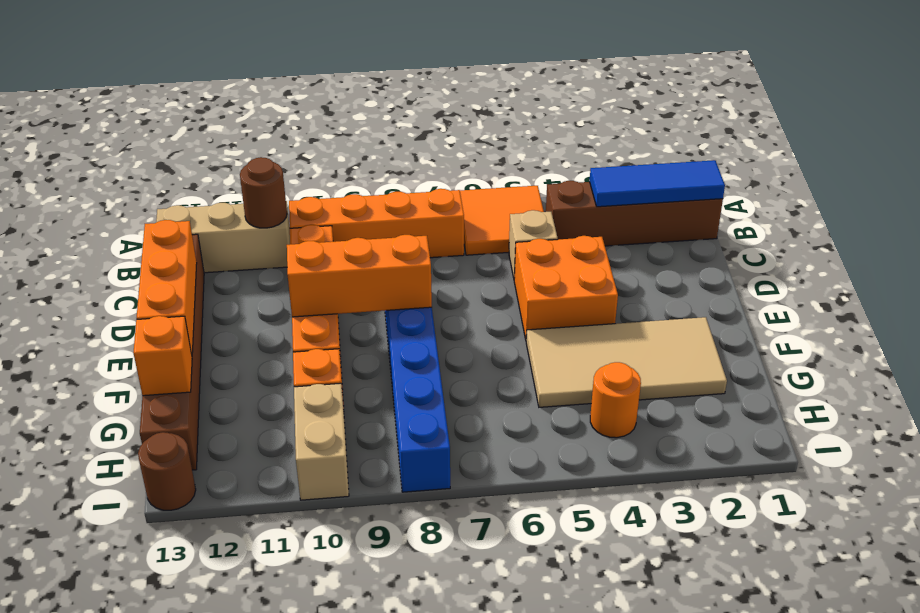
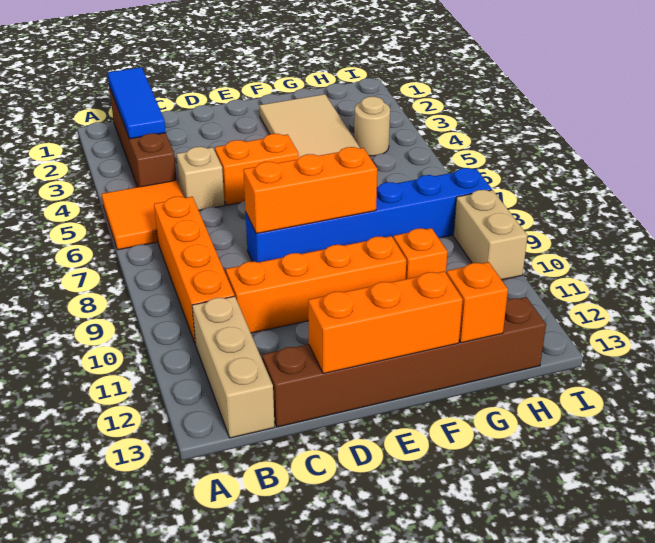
brown 1x1 round brick [240,157,287,228] -> none
orange 2x2 brick [514,236,618,339] -> orange 1x2 brick [215,134,299,205]
orange 1x3 brick [287,235,432,317] -> orange 1x3 brick turned to [243,147,377,234]
orange 1x1 round brick [590,362,641,438] -> tan 1x1 round brick [354,97,390,156]
tan 1x2 brick [294,383,349,500] -> tan 1x2 brick turned to [453,190,528,280]
brown 1x1 round brick [138,432,196,510] -> none

